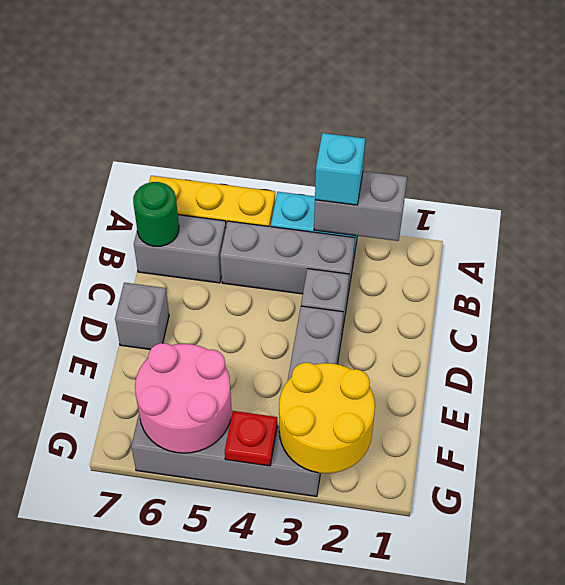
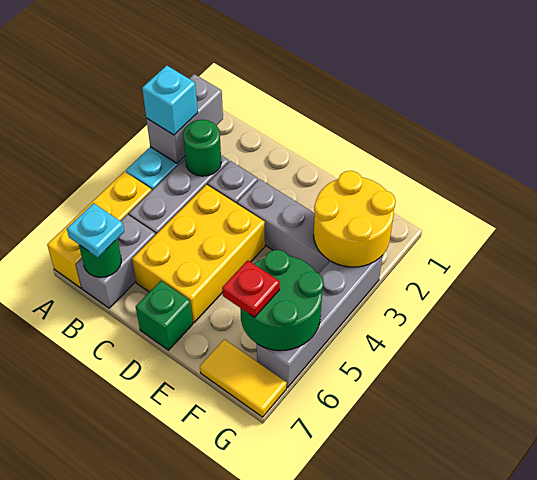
none -> green 1x1 round brick [183,120,221,176]
none -> cyan 1x1 plate [67,203,124,257]
none -> yellow 2x3 brick [132,185,265,323]
grey 1x1 brick [115,283,169,350] -> green 1x1 brick [136,281,193,350]
pink 2x2 round brick [135,343,232,453] -> green 2x2 round brick [240,250,324,351]
none -> yellow 1x2 tile [200,339,287,417]
red 1x1 plate [225,411,277,466] -> red 1x1 plate moved to [222,260,280,317]

